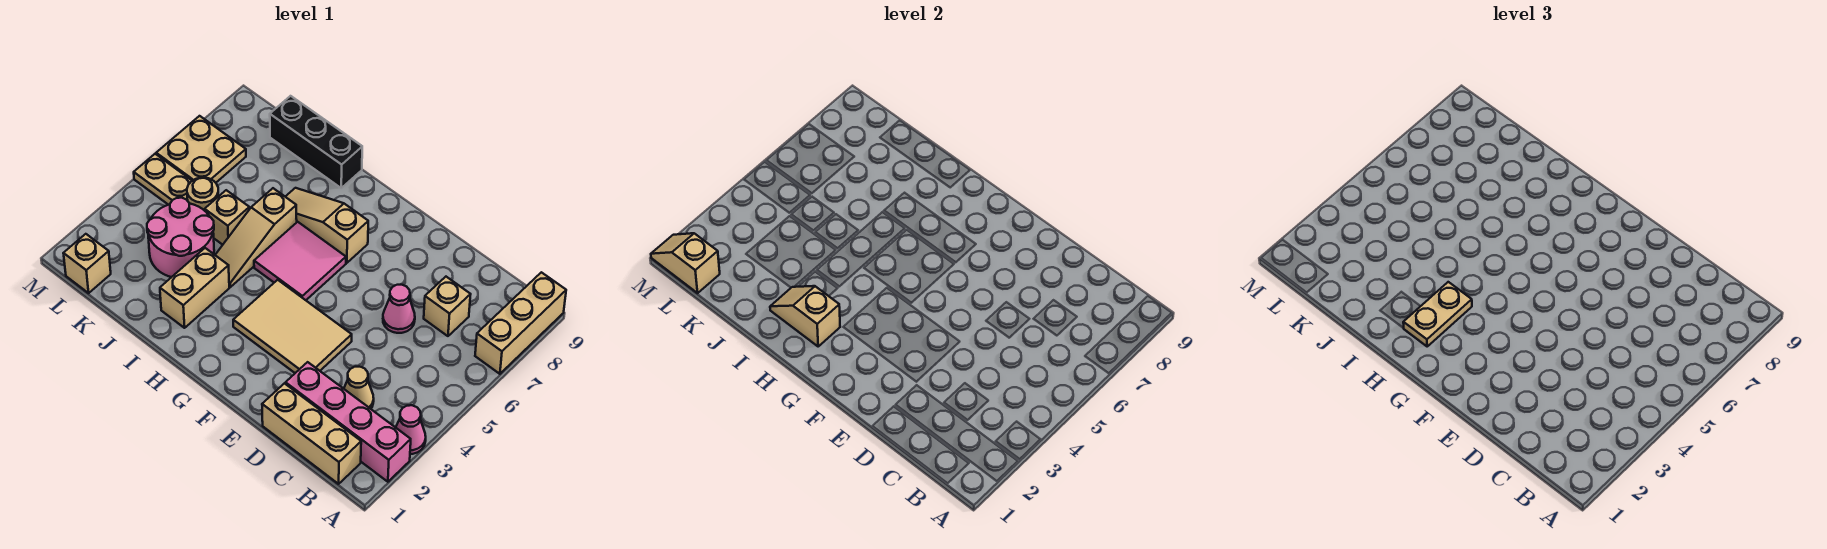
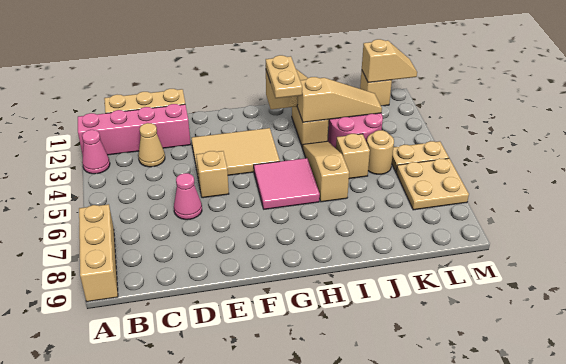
tan 1x1 brick [424,277,471,336] -> tan 1x1 brick moved to [196,151,229,198]
tan 1x3 slope [285,188,368,263] -> tan 1x3 slope moved to [297,77,382,122]
black 1x3 brick [270,96,362,188] -> none

